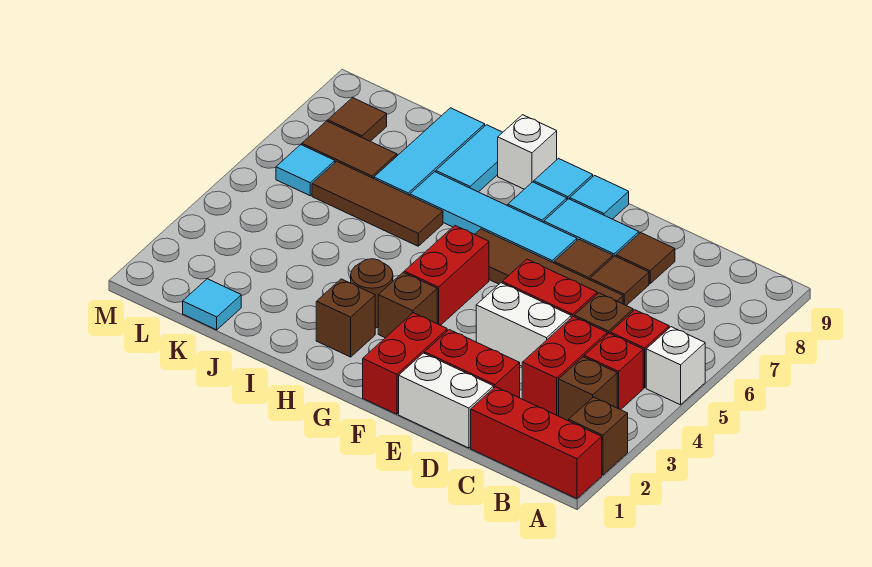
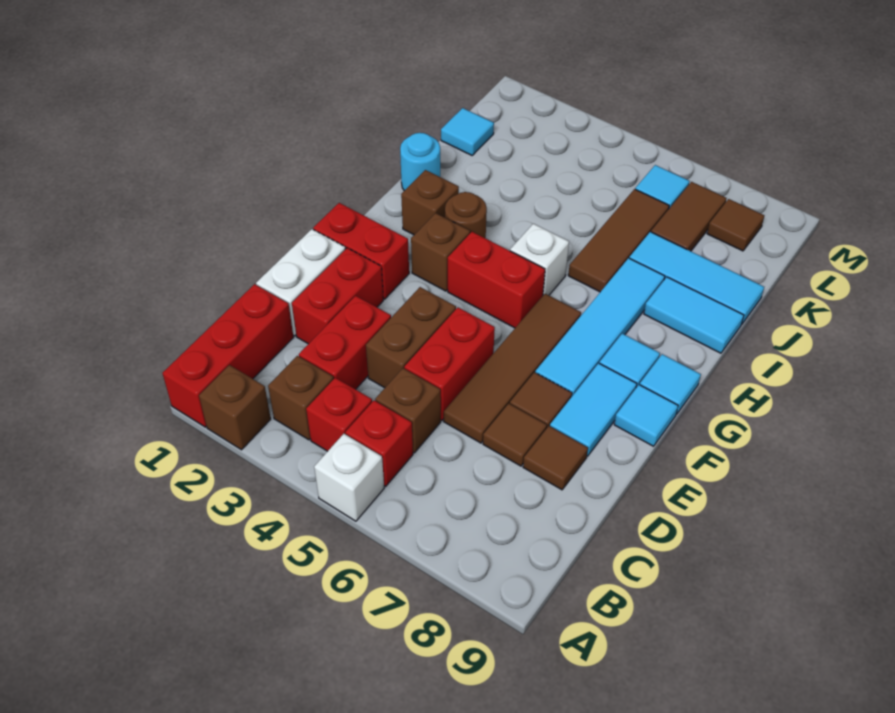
red 1x2 brick [522,317,607,416] -> red 1x2 brick turned to [299,296,391,389]
white 1x2 brick [476,283,571,366] -> brown 1x2 brick [366,287,456,388]
white 1x1 brick [498,115,557,189] -> white 1x1 brick moved to [510,224,569,295]
none -> cyan 1x1 round brick [400,133,440,191]

